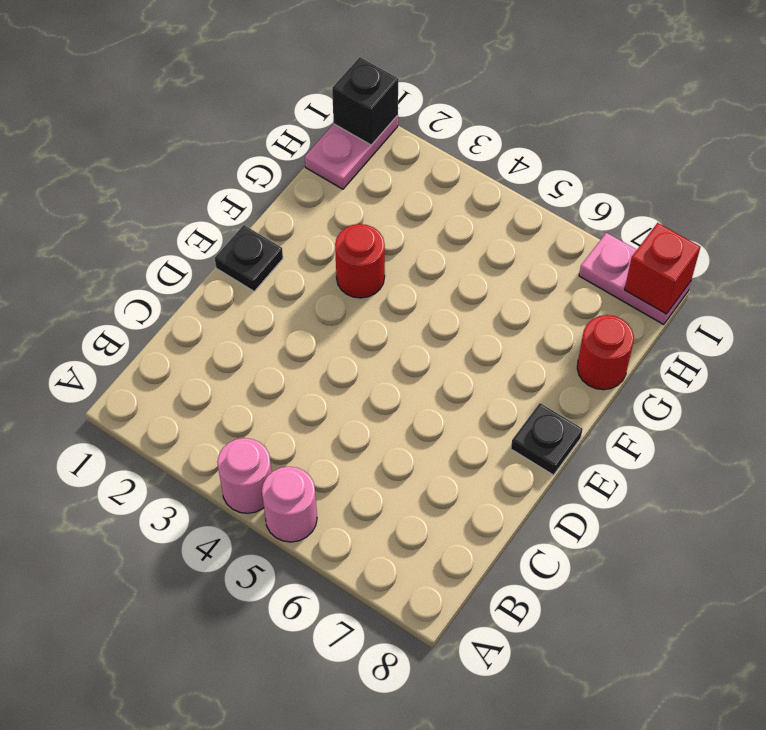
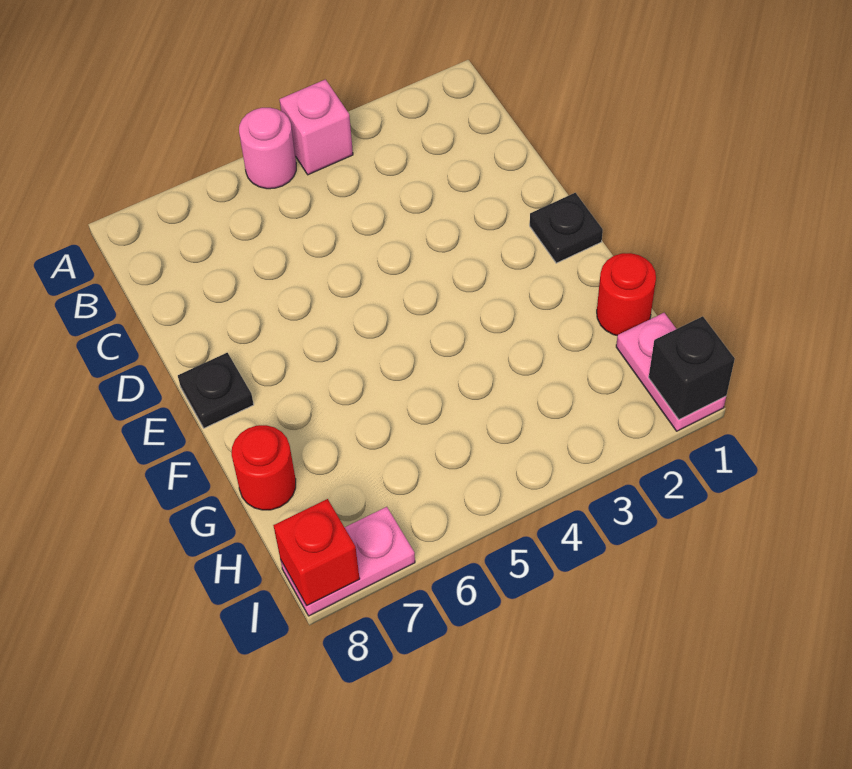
pink 1x1 round brick [217,438,272,513] -> pink 1x1 brick [279,79,353,175]
red 1x1 round brick [335,224,385,298] -> red 1x1 round brick moved to [597,253,656,336]

